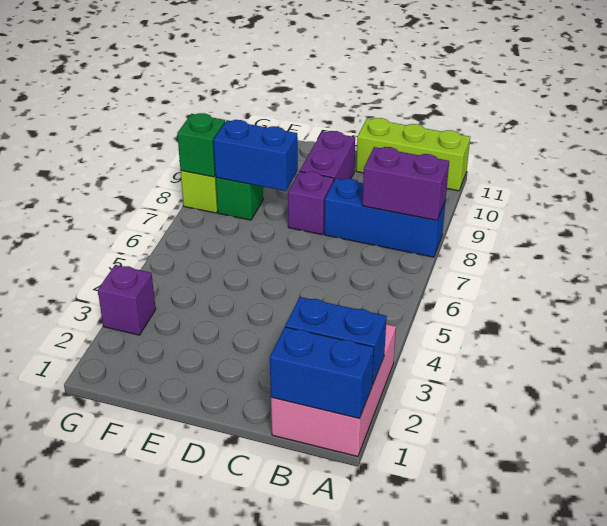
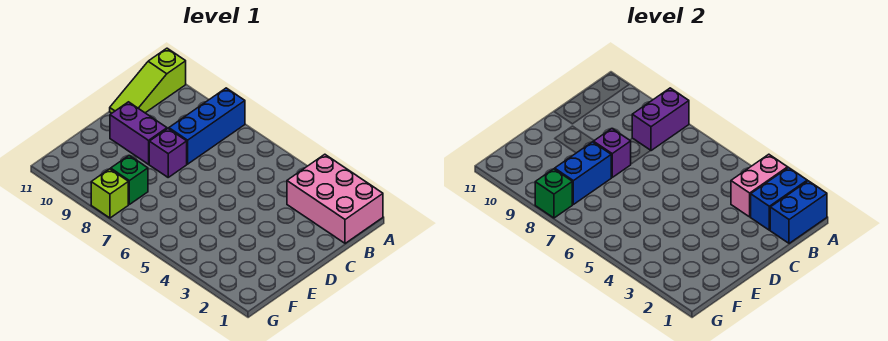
none -> pink 1x2 brick [731,154,788,217]
lime 1x3 brick [356,118,470,191] -> lime 1x3 slope [110,48,186,113]
purple 1x1 brick [98,265,156,335] -> purple 1x1 brick moved to [593,129,631,177]

